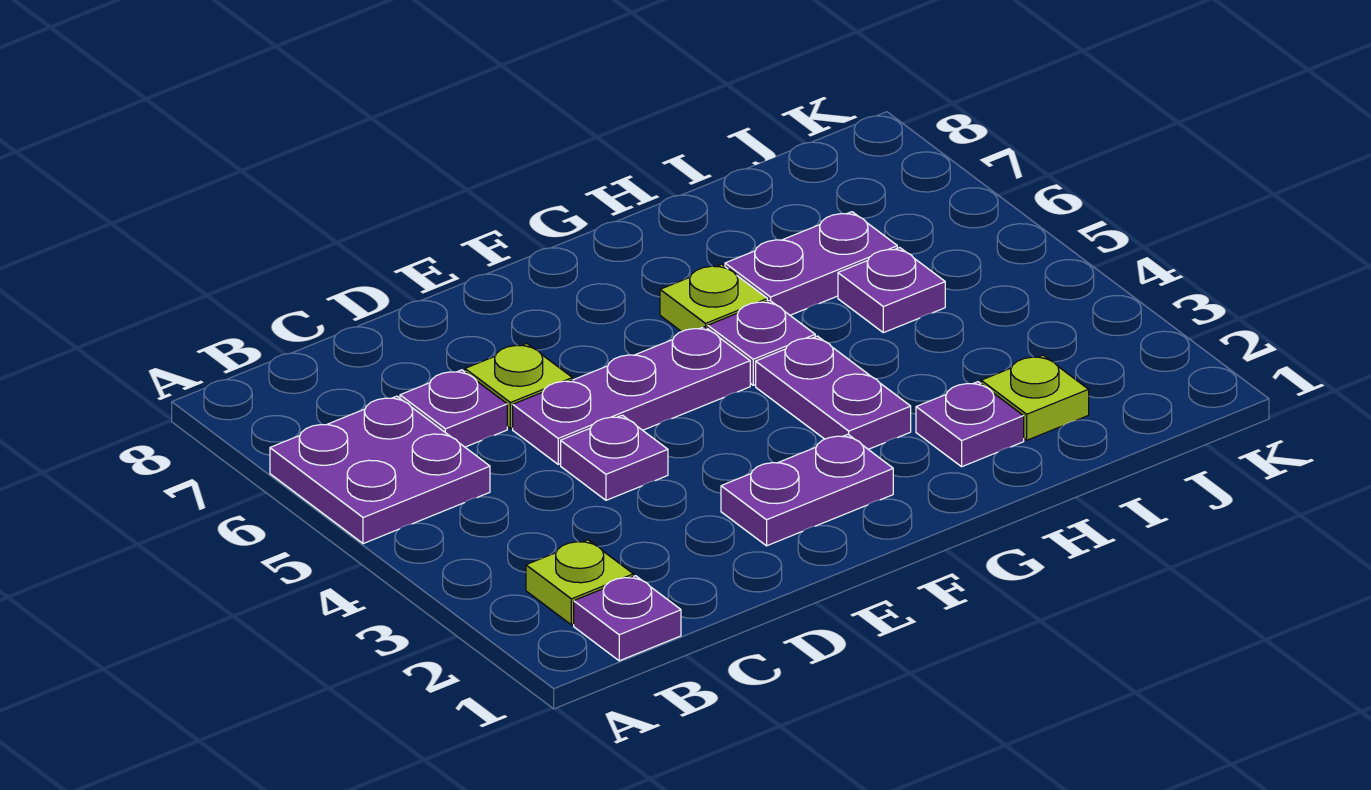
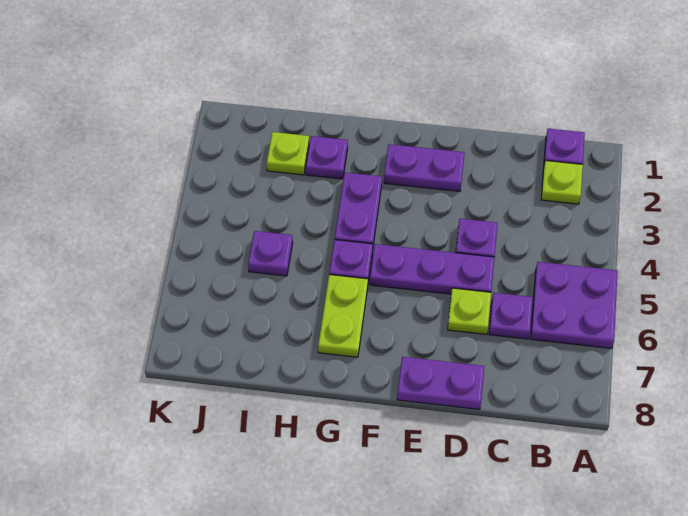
lime 1x1 plate [660,264,767,332] -> lime 1x2 plate [318,275,368,357]
purple 1x2 plate [725,212,897,315] -> purple 1x2 plate moved to [397,357,484,409]

